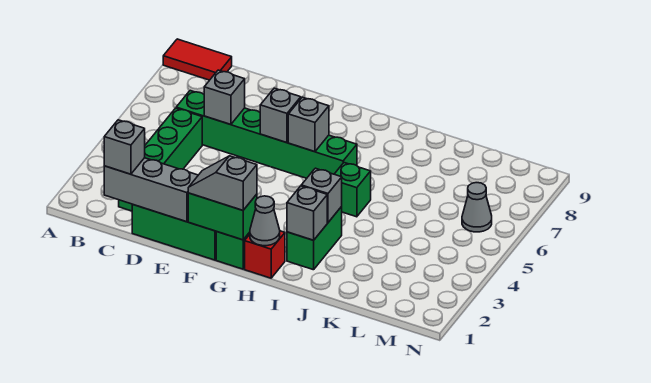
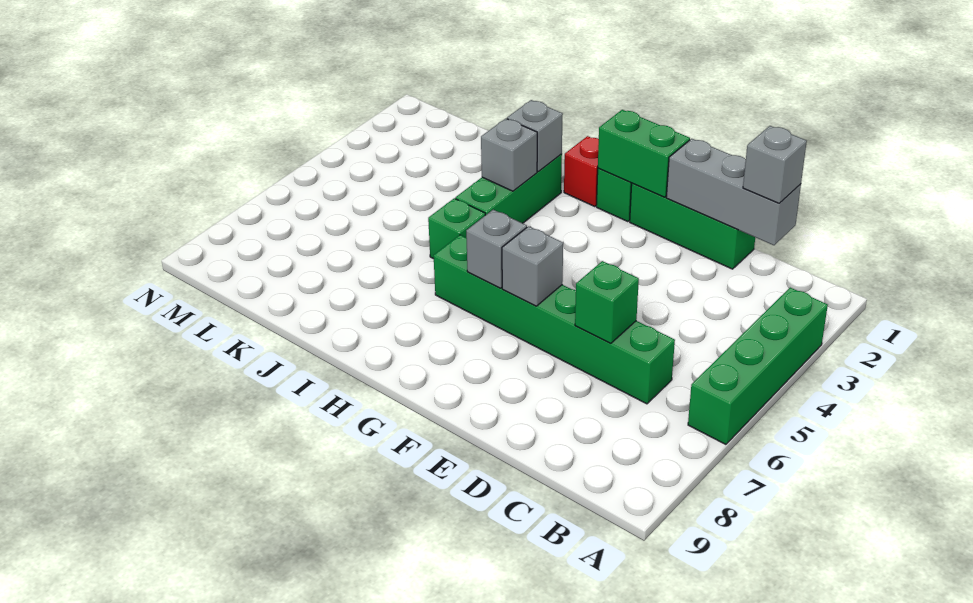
red 1x2 tile [163,39,232,80] -> none
green 1x4 brick [119,108,202,211] -> green 1x4 brick moved to [688,288,828,444]
grey 1x1 brick [204,70,245,125] -> green 1x1 brick [575,261,639,344]
grey 1x2 slope [188,156,257,210] -> none
grey 1x1 cone [250,196,280,246] -> none
green 1x2 brick [287,207,342,270] -> green 1x3 brick [455,154,562,223]
grey 1x1 cone [462,183,492,232] -> none

